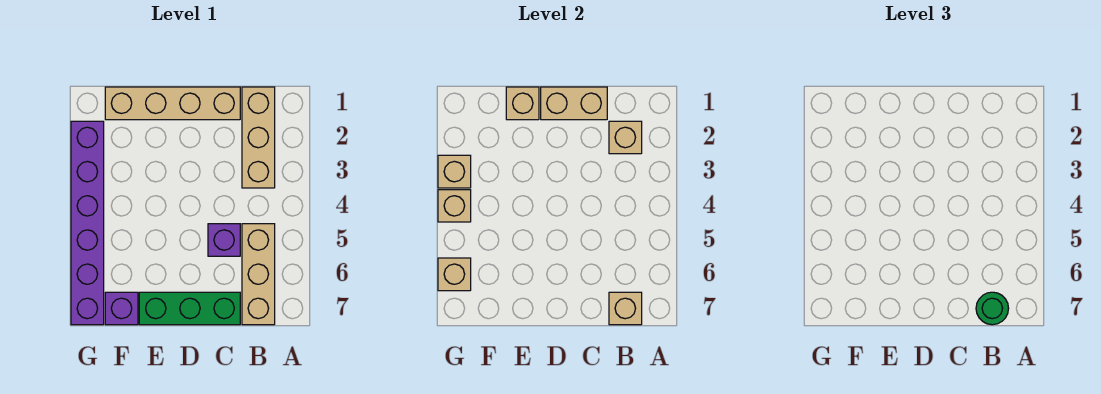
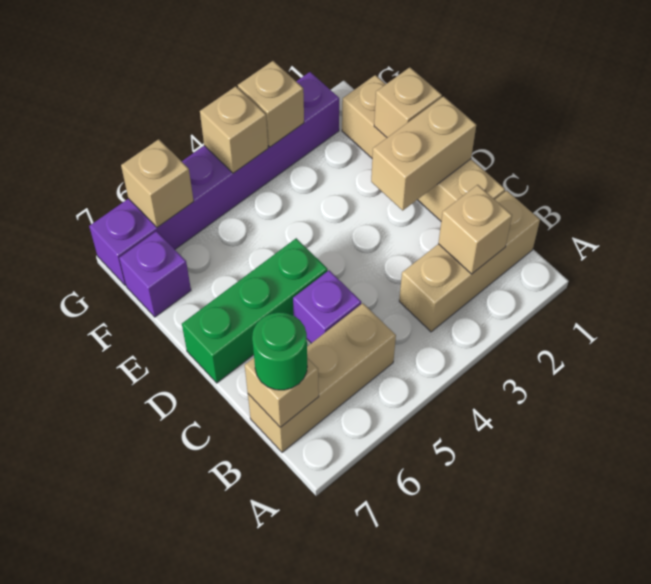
tan 1x2 brick [541,87,607,120] -> tan 1x2 brick turned to [371,96,476,210]
green 1x3 brick [139,292,240,325] -> green 1x3 brick turned to [182,238,328,383]

